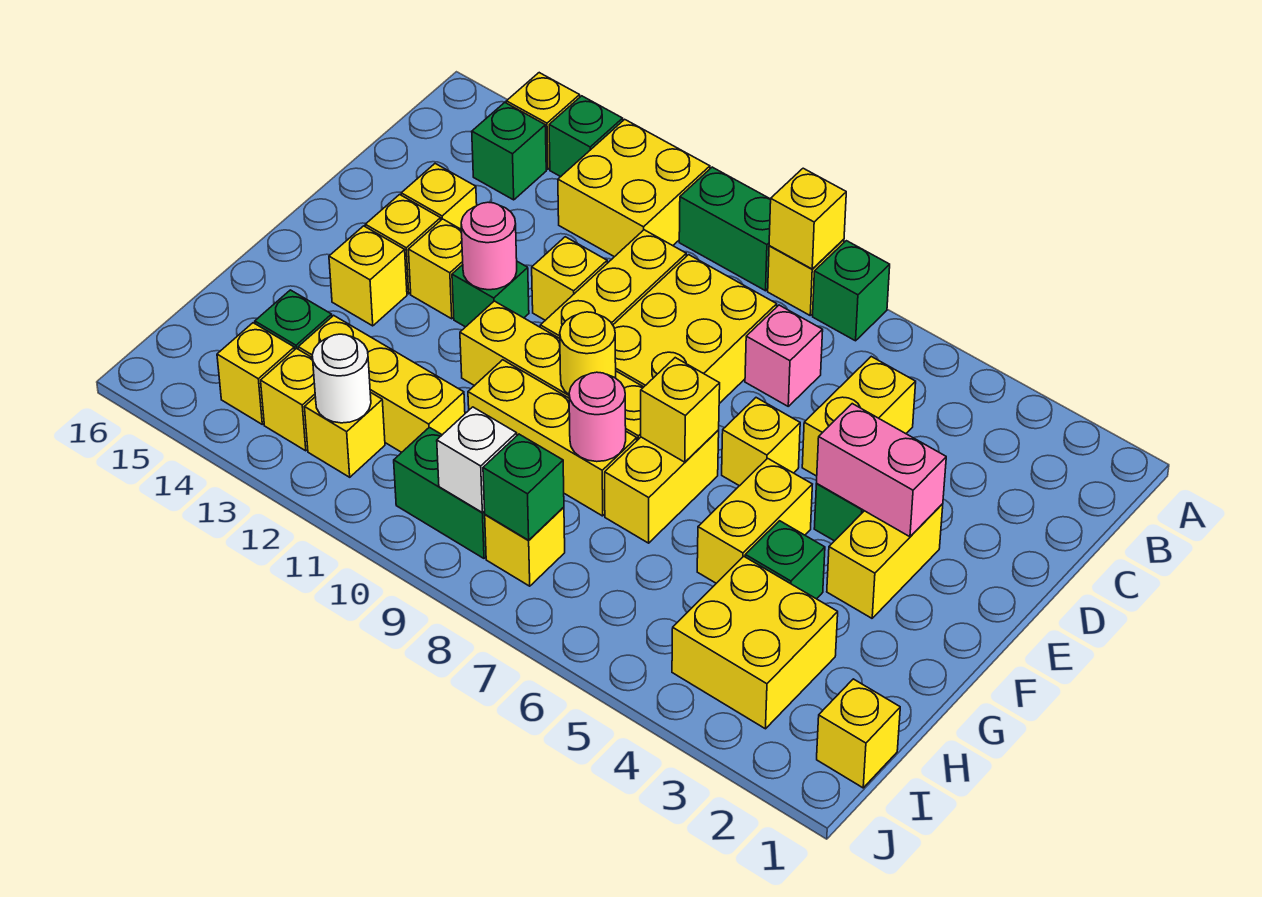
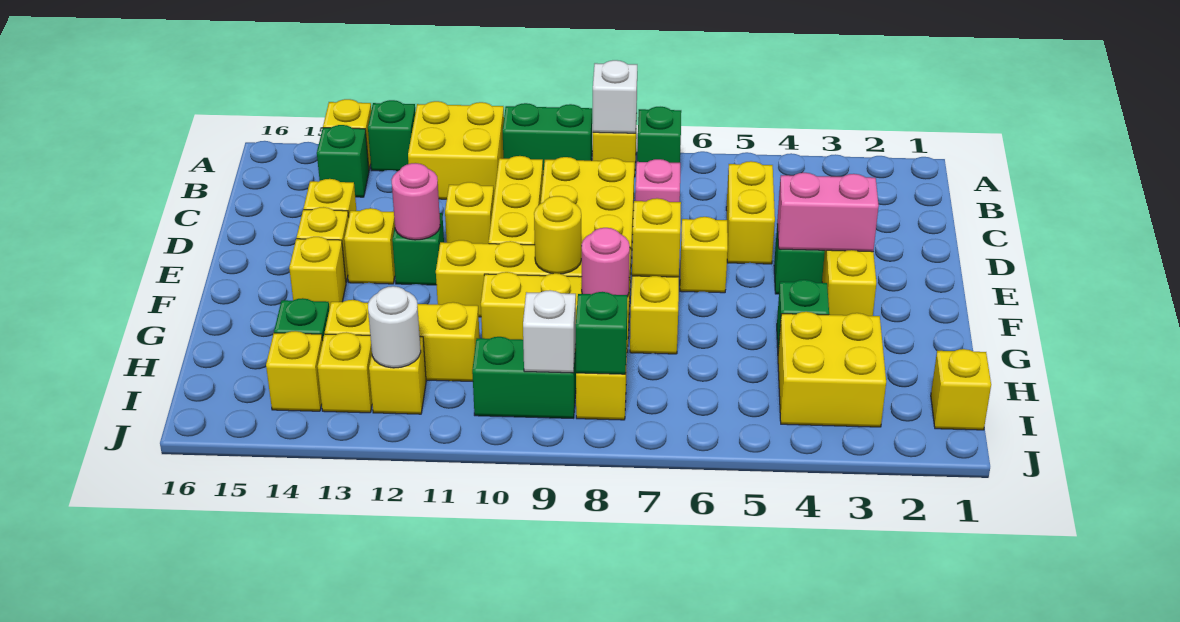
yellow 1x1 brick [769,168,846,269] -> white 1x1 brick [593,60,637,133]
yellow 1x2 brick [697,458,812,583] -> none

